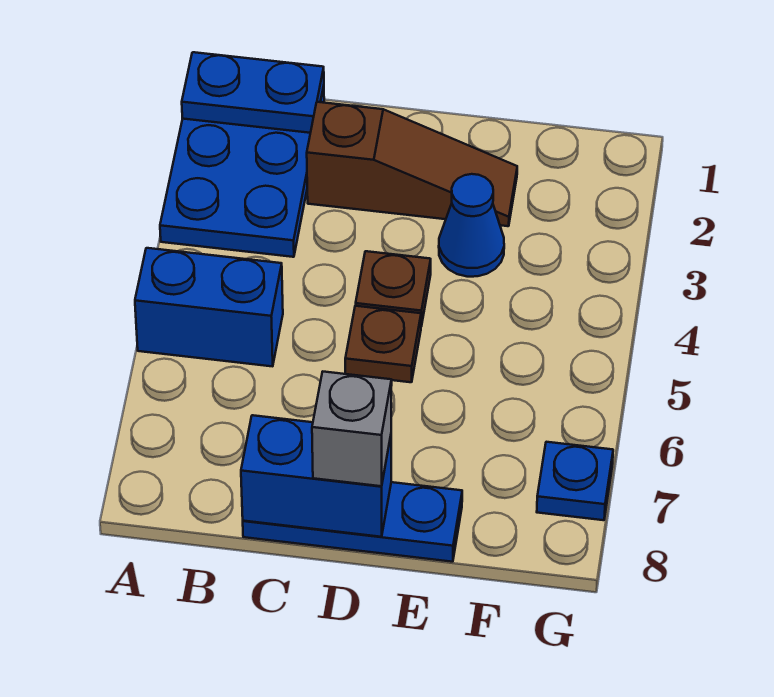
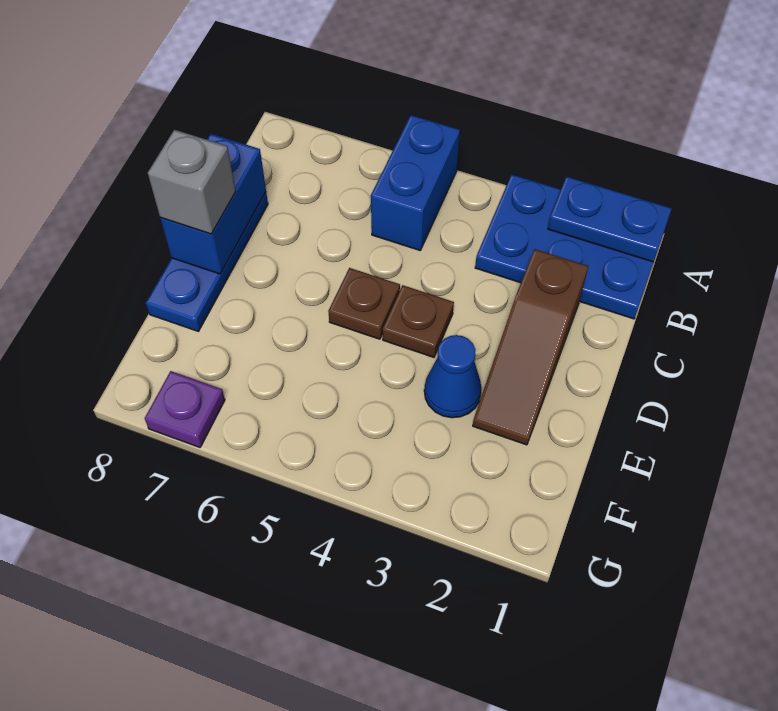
blue 1x2 plate [182,52,324,133] -> blue 1x2 plate turned to [548,176,672,262]
blue 1x1 plate [537,442,613,520] -> purple 1x1 plate [145,371,225,447]

